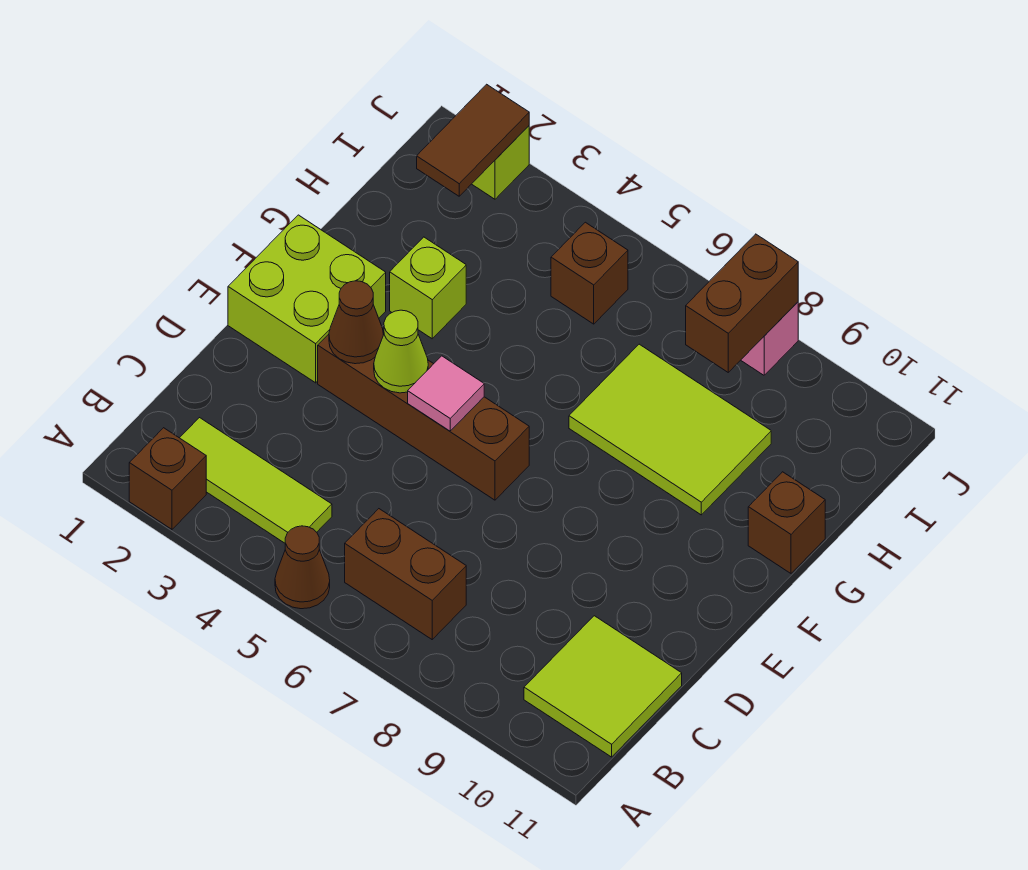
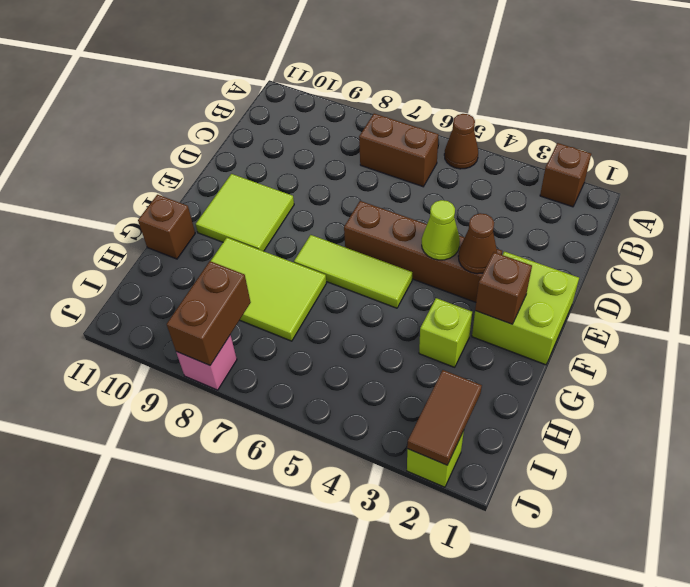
lime 1x3 tile [180,418,332,543] -> lime 1x3 tile moved to [294,235,412,308]
lime 2x2 tile [524,616,682,757] -> lime 2x2 tile moved to [196,174,294,251]
pink 1x1 tile [408,356,484,431] -> none
brown 1x1 brick [551,222,628,324] -> brown 1x1 brick moved to [475,252,532,324]

